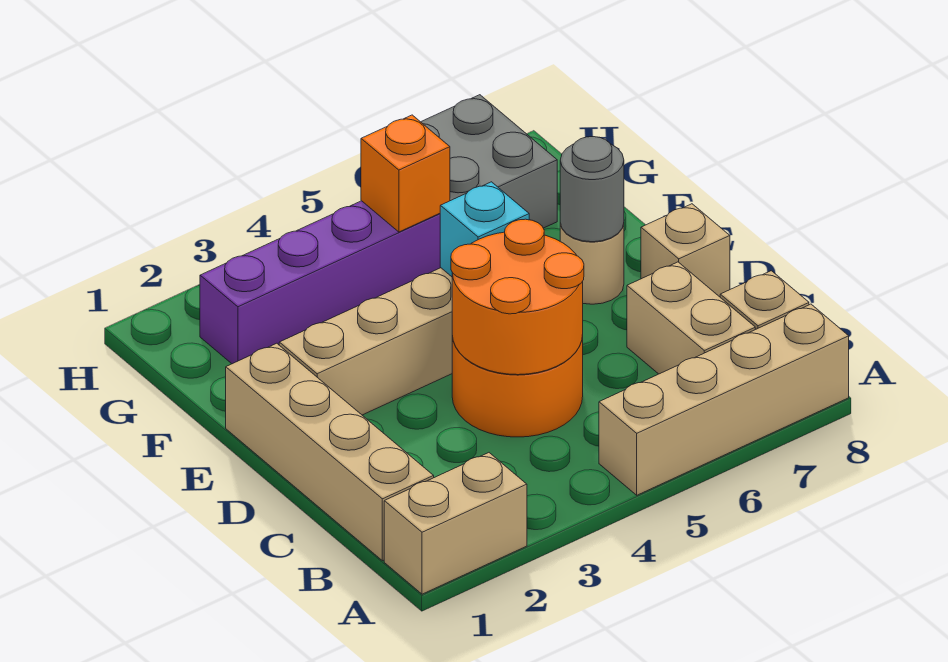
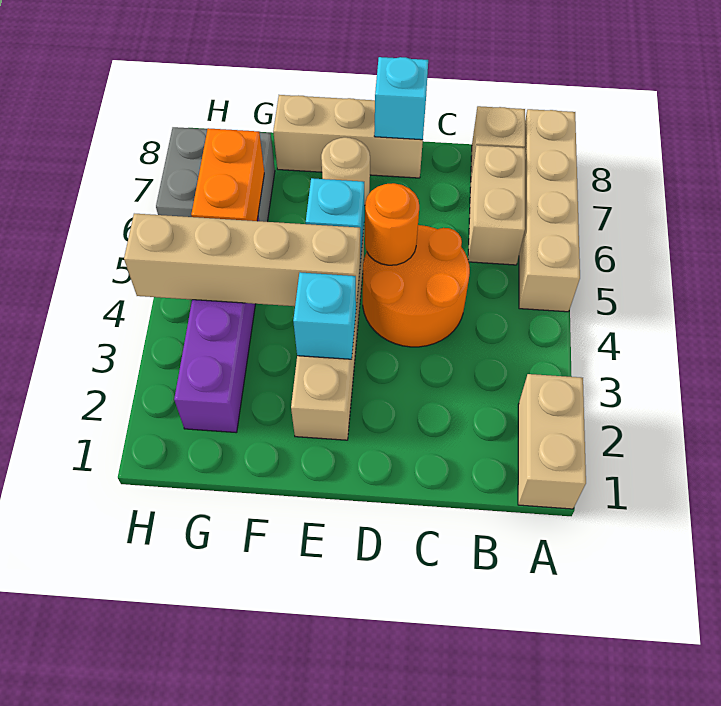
tan 1x4 brick [226,343,434,561] -> tan 1x4 brick moved to [124,214,360,306]
tan 1x2 brick [627,262,755,374] -> tan 1x2 brick turned to [468,145,525,265]
orange 2x2 round brick [451,219,584,375] -> orange 1x1 round brick [365,183,419,265]
tan 1x1 brick [641,204,730,297] -> tan 1x3 brick [273,95,423,178]
none -> cyan 1x1 brick [374,57,428,140]
none -> cyan 1x1 brick [293,272,356,359]
grey 1x1 round brick [560,137,624,242] -> none
orange 1x1 brick [361,115,450,232] -> orange 1x2 brick [191,128,264,221]

